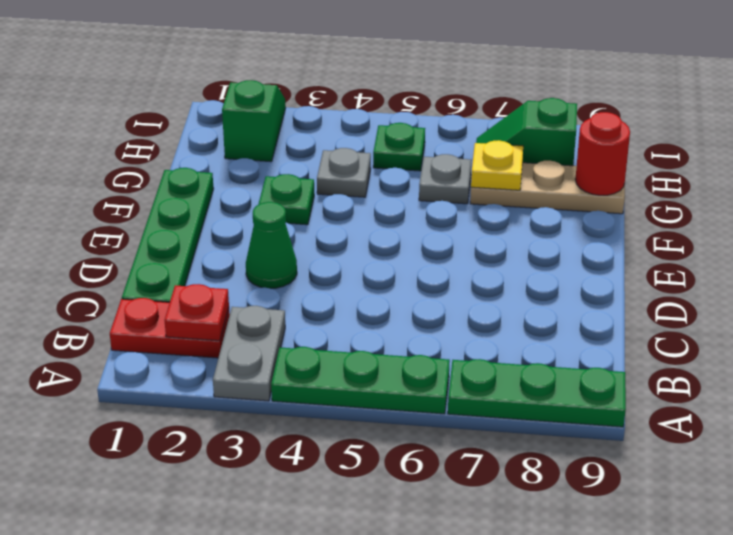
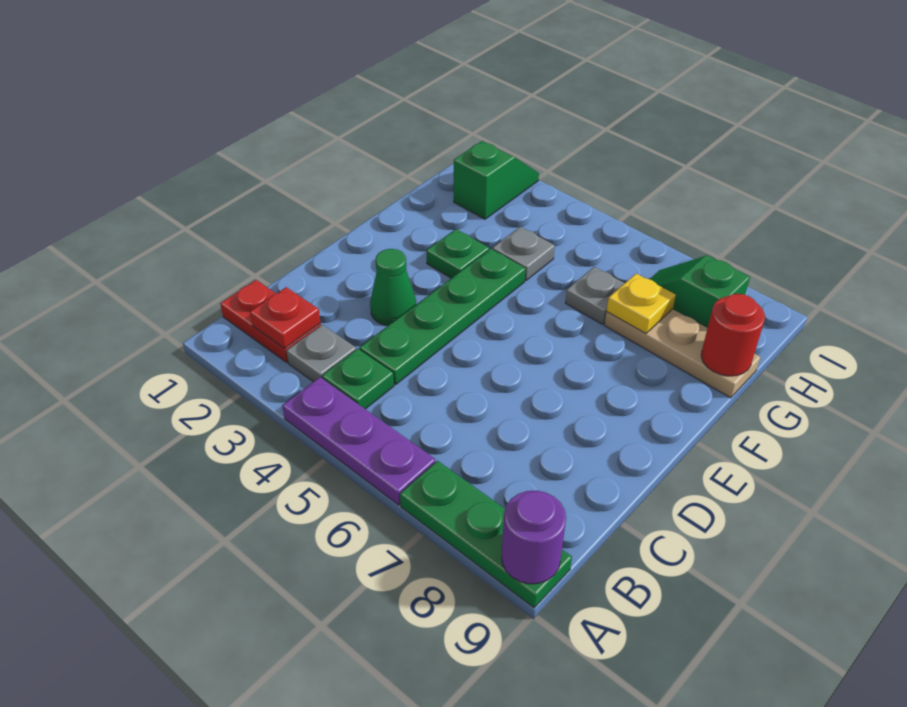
grey 1x2 plate [213,306,285,401] -> grey 1x1 plate [287,325,356,382]
green 1x3 plate [271,347,450,414] -> purple 1x3 plate [282,377,436,505]
none -> purple 1x1 round brick [502,491,566,584]
green 1x4 plate [122,168,214,302] -> green 1x4 plate moved to [360,249,525,385]
green 1x1 plate [373,123,425,171] -> green 1x1 plate moved to [322,349,394,409]

